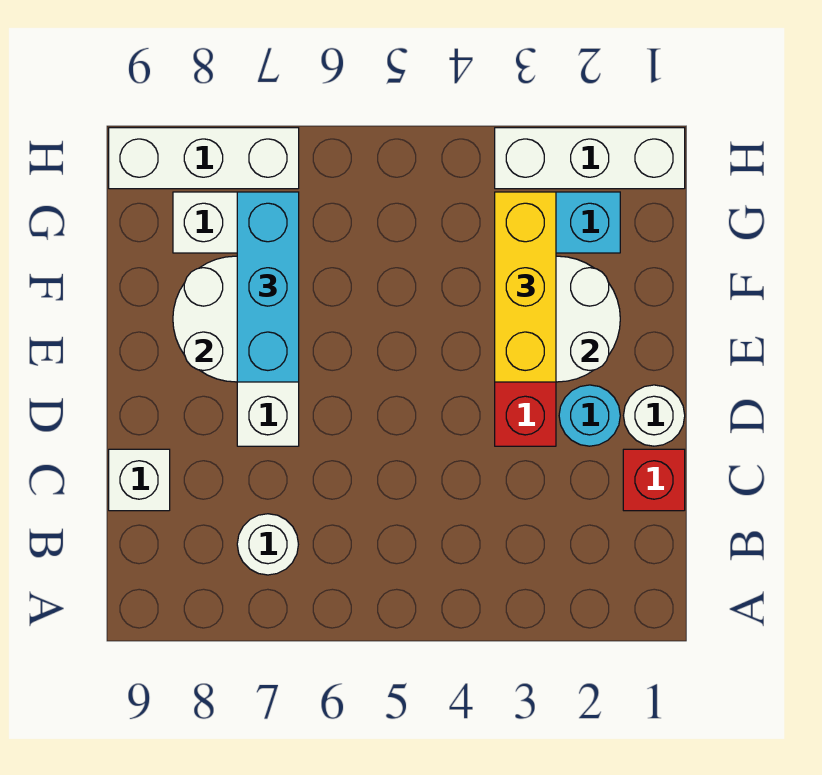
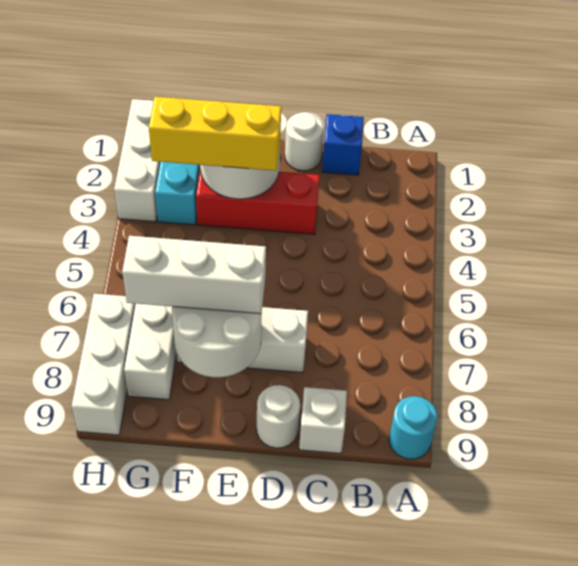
white 1x1 round brick [237,514,298,575] -> white 1x1 round brick moved to [257,385,300,448]
red 1x1 brick [623,449,685,511] -> blue 1x1 brick [322,114,364,175]
cyan 1x1 round brick [559,385,620,446] -> cyan 1x1 round brick moved to [389,396,437,459]
cyan 1x3 brick [237,192,299,382] -> white 1x3 brick [122,236,266,314]

